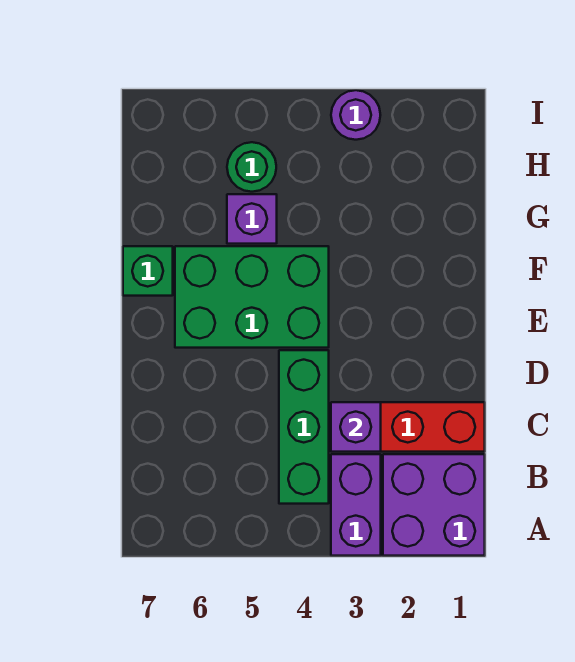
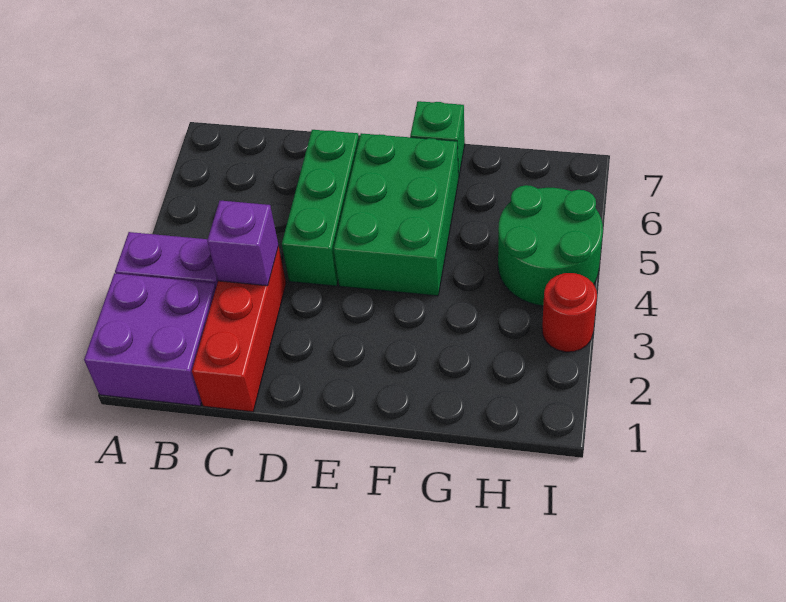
green 1x3 brick [279,350,329,504] -> green 1x3 brick turned to [282,130,359,286]
purple 1x1 brick [227,194,277,244] -> none
green 1x1 round brick [227,142,276,192] -> green 2x2 round brick [498,185,603,306]
purple 1x1 round brick [331,90,380,140] -> red 1x1 round brick [542,273,597,352]

